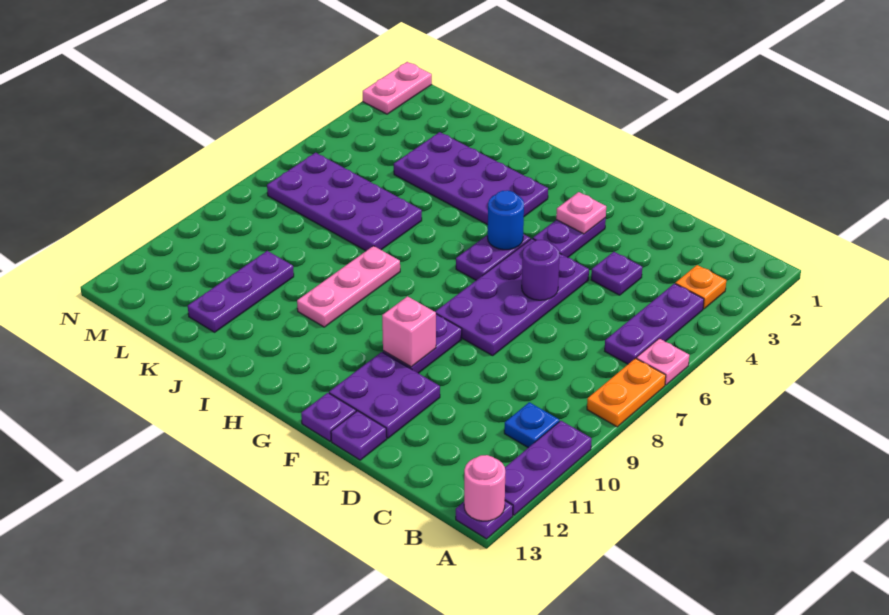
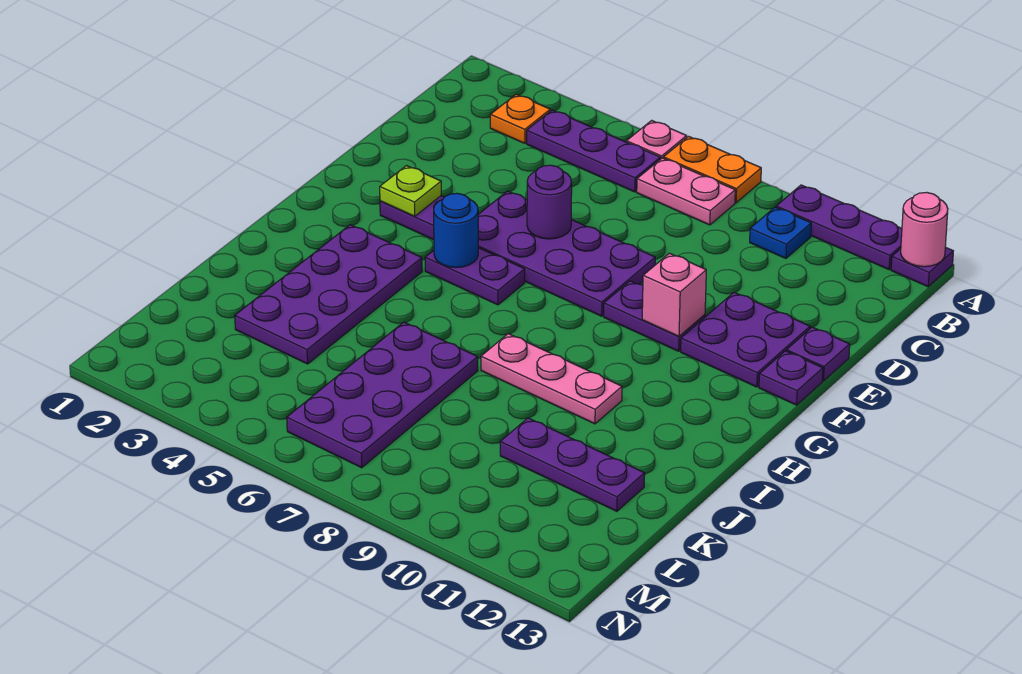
purple 1x1 plate [591,252,642,295] -> none
pink 1x1 plate [556,192,606,234] -> lime 1x1 plate [380,166,441,216]
pink 1x2 plate [363,62,432,114] -> pink 1x2 plate moved to [637,158,735,225]

